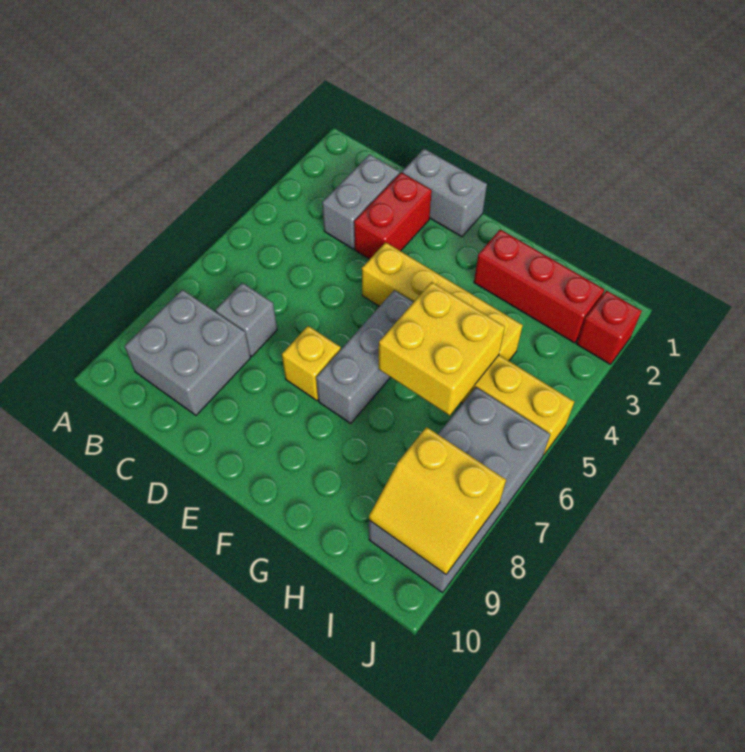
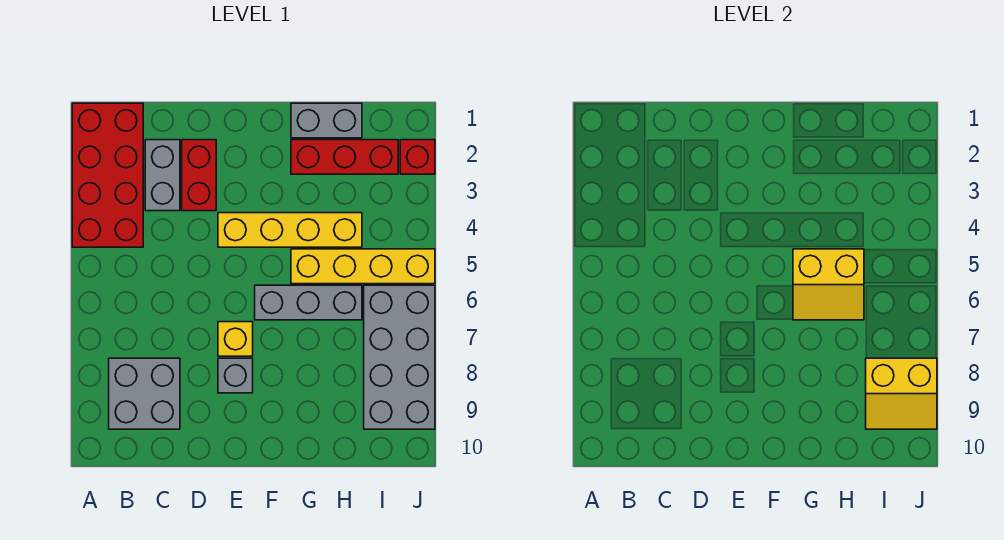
none -> red 2x4 brick [72,103,143,247]
grey 1x1 brick [216,283,277,356] -> grey 1x1 brick moved to [218,358,253,393]
grey 1x2 brick [402,149,487,237] -> grey 1x2 brick moved to [291,103,362,138]
grey 1x3 brick [316,290,413,423] -> grey 1x3 brick turned to [255,285,362,320]
yellow 2x2 brick [379,282,505,416] -> yellow 2x2 slope [793,249,864,320]

